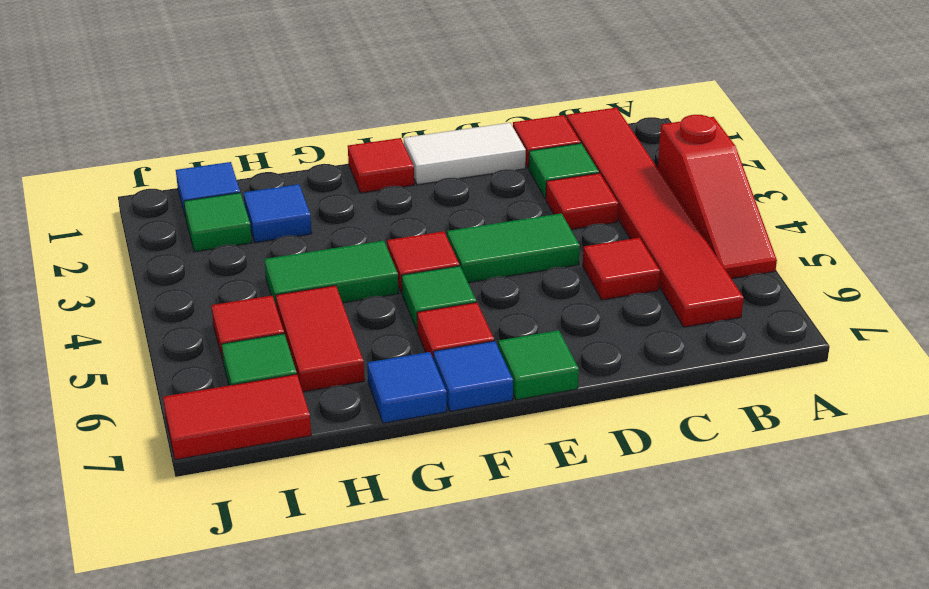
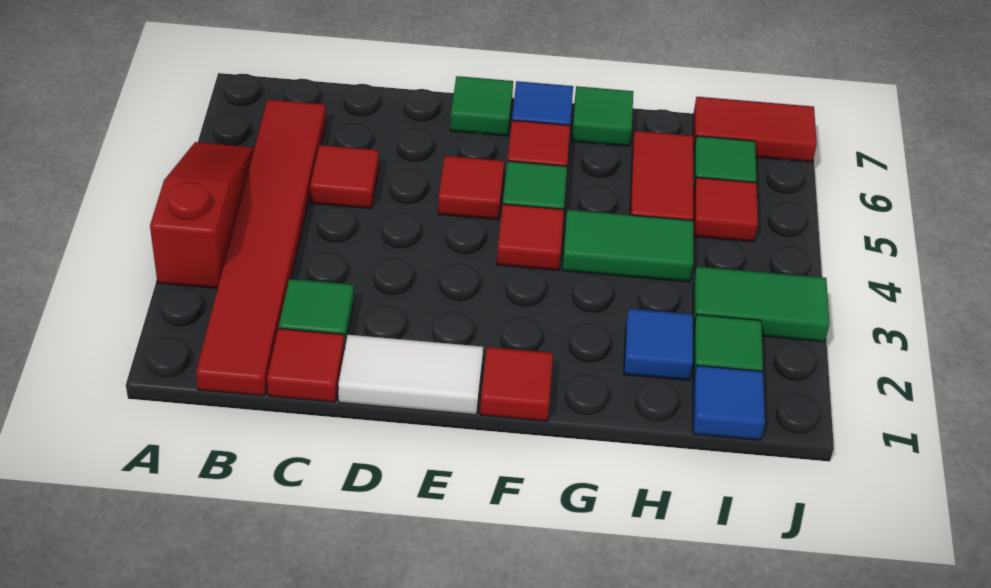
red 1x1 tile [546,173,618,229] -> red 1x1 tile moved to [438,156,504,220]
green 1x2 tile [447,213,580,283] -> green 1x2 tile moved to [693,267,830,342]
blue 1x1 tile [367,352,447,423] -> green 1x1 tile [572,86,633,146]

